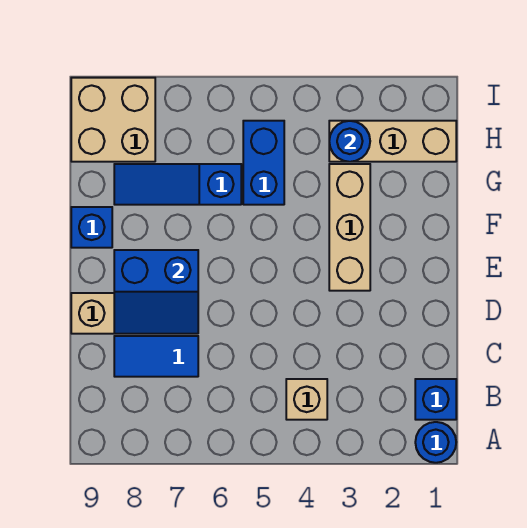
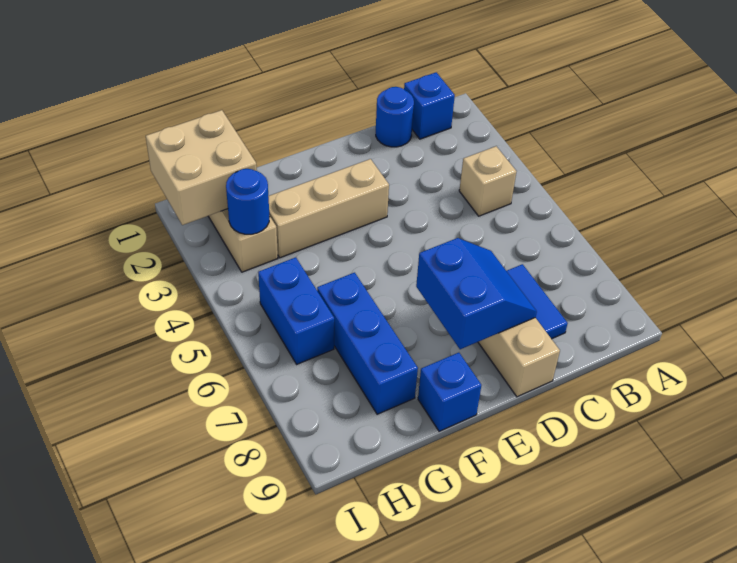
blue 1x1 round brick [415,422,456,463] -> blue 1x1 round brick moved to [376,87,414,147]
blue 1x2 brick [243,121,284,205] -> blue 1x2 brick turned to [258,257,334,364]
blue 1x3 slope [114,164,241,205] -> blue 1x3 brick [317,273,418,414]
tan 2x2 brick [71,78,155,162] -> tan 2x2 brick moved to [146,110,257,225]

